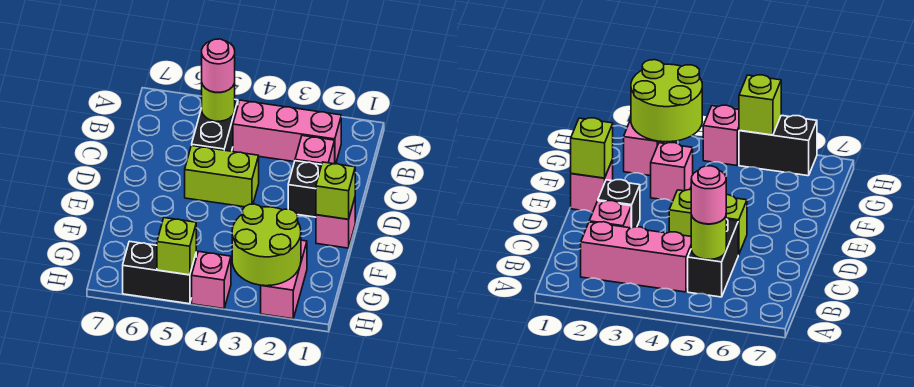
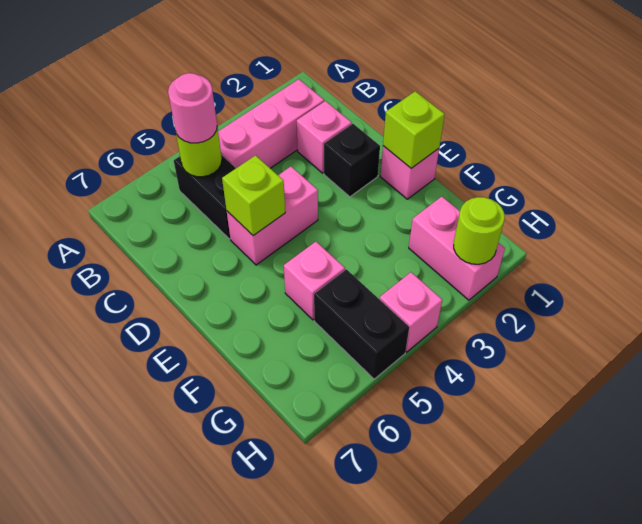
lime 1x2 brick [185,146,259,207] -> pink 1x2 brick [227,167,318,265]
pink 1x1 brick [651,143,693,201] -> pink 1x1 brick moved to [284,242,345,320]
lime 2x2 round brick [232,204,301,286] -> lime 1x1 round brick [454,197,505,264]
black 1x2 brick [123,241,196,304] -> black 1x2 brick turned to [314,269,409,379]
lime 1x1 brick [157,218,196,275] -> lime 1x1 brick moved to [222,155,285,236]

